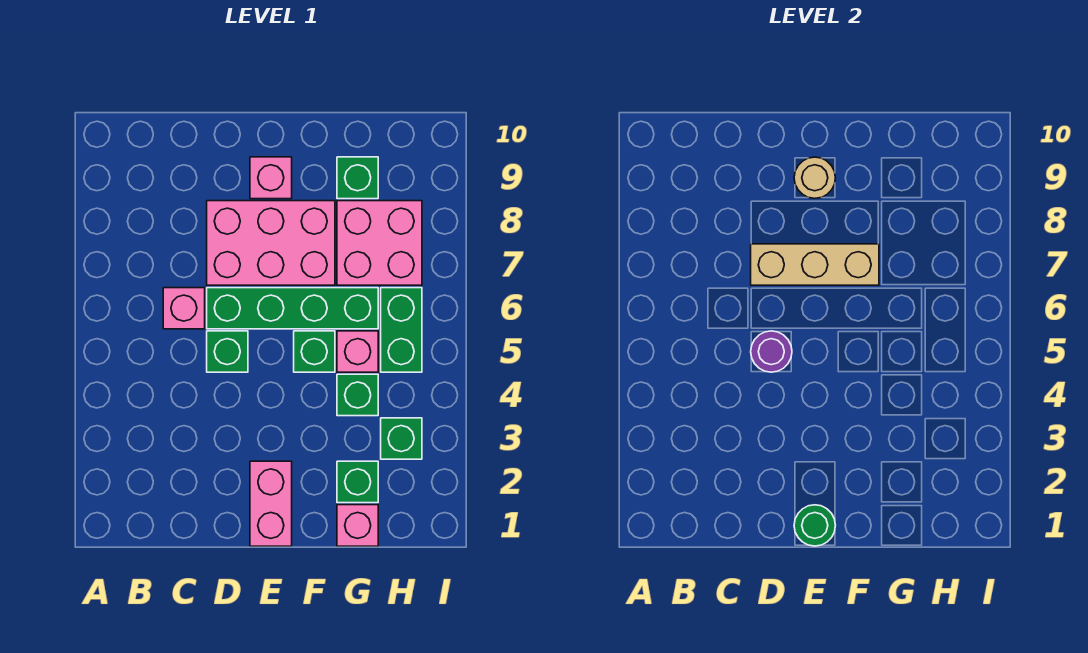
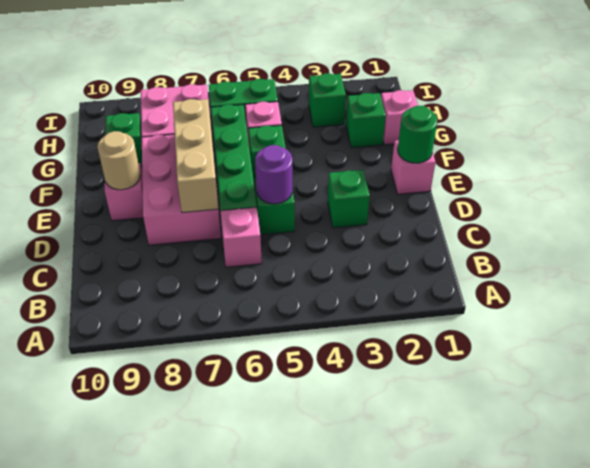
pink 1x2 brick [250,461,292,546] -> pink 1x1 brick [391,140,435,194]
green 1x1 brick [337,374,378,416] -> green 1x1 brick moved to [328,170,370,228]

